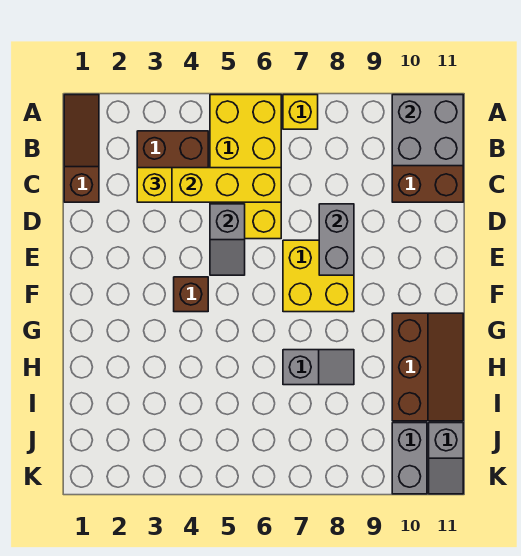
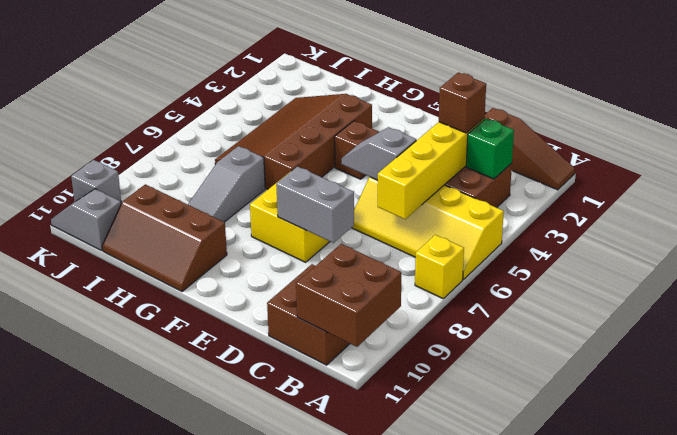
yellow 2x4 brick [210,95,281,239] -> yellow 2x4 slope [352,177,504,279]
grey 2x2 brick [392,95,463,166] -> brown 2x2 brick [296,244,401,347]
none -> green 1x1 brick [466,118,514,179]
yellow 1x1 brick [137,168,172,202] -> brown 1x1 brick [439,72,486,133]
none -> brown 3x4 slope [215,94,372,189]
grey 1x2 slope [283,350,354,385] -> grey 1x3 slope [188,146,265,222]
grey 1x2 brick [392,423,427,494] -> grey 1x1 brick [71,160,121,202]

